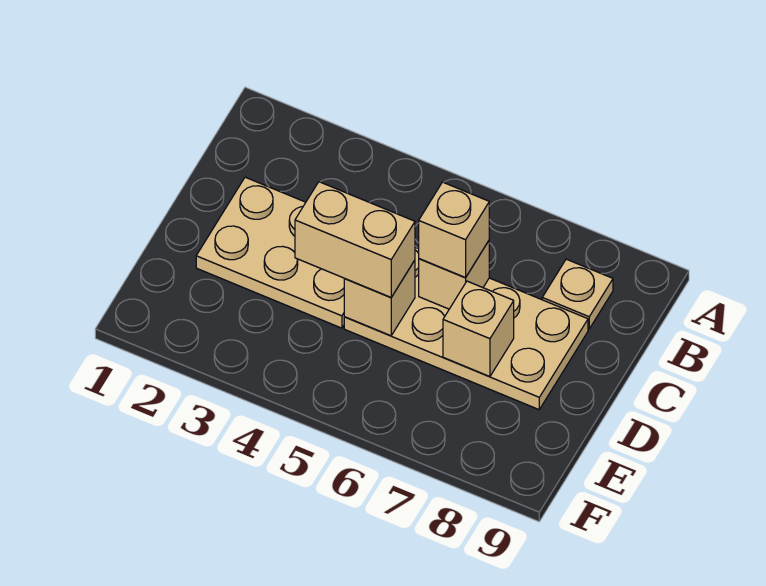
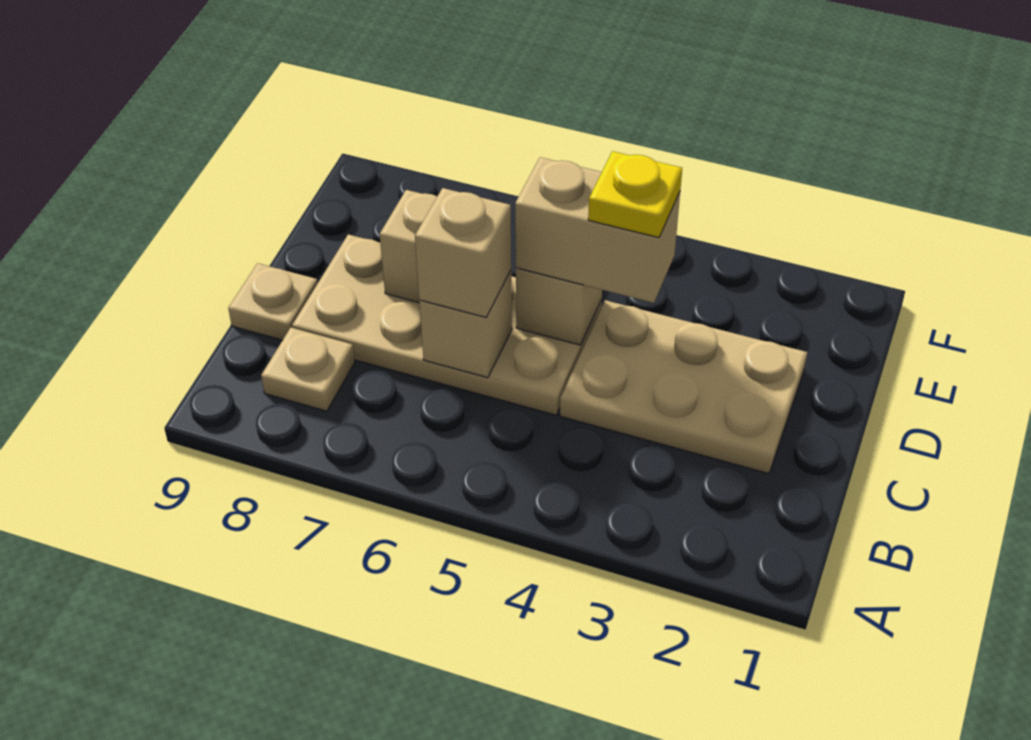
none -> tan 1x1 plate [228,263,318,340]
none -> yellow 1x1 plate [588,151,682,238]

